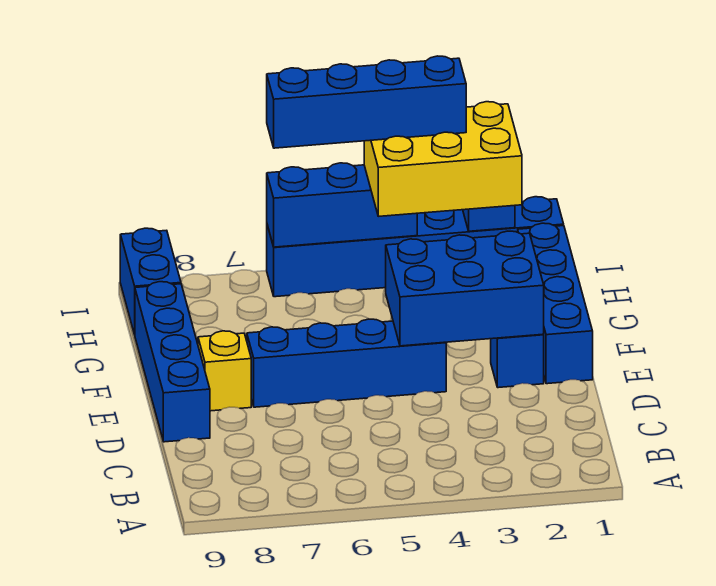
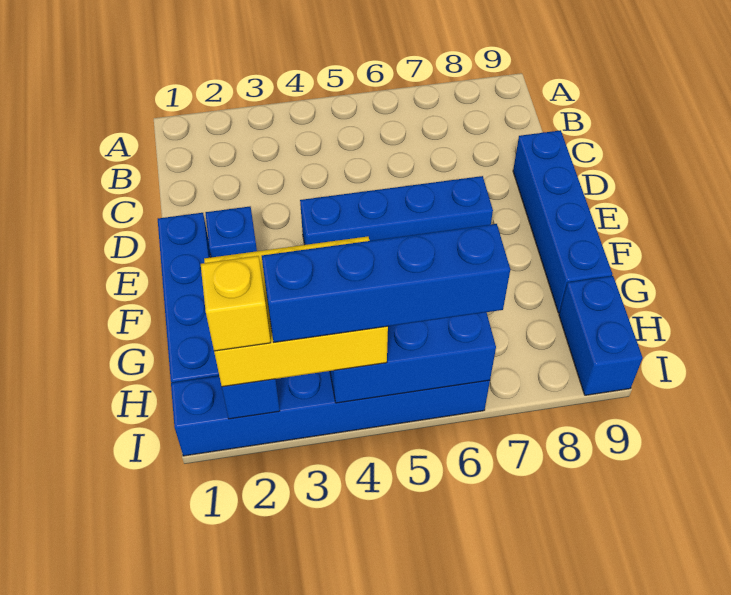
blue 2x3 brick [386,231,544,346] -> none
yellow 1x1 brick [198,331,251,411] -> yellow 1x1 brick moved to [201,256,271,351]

